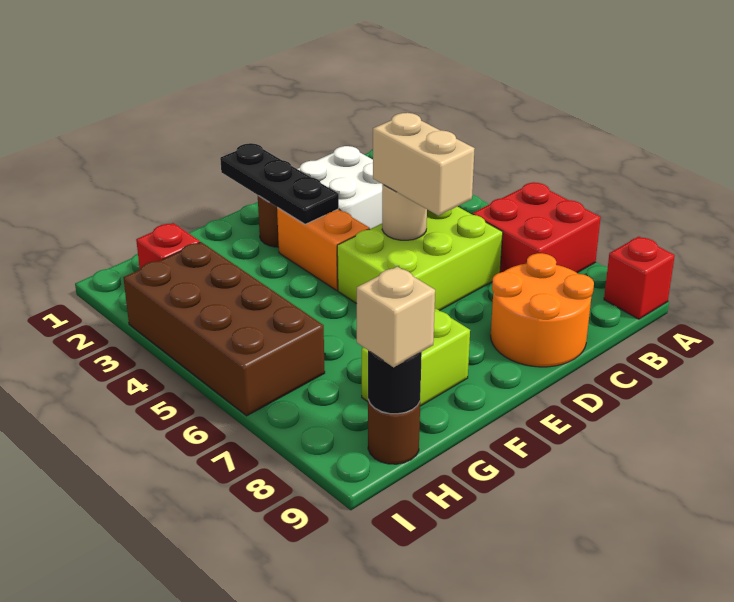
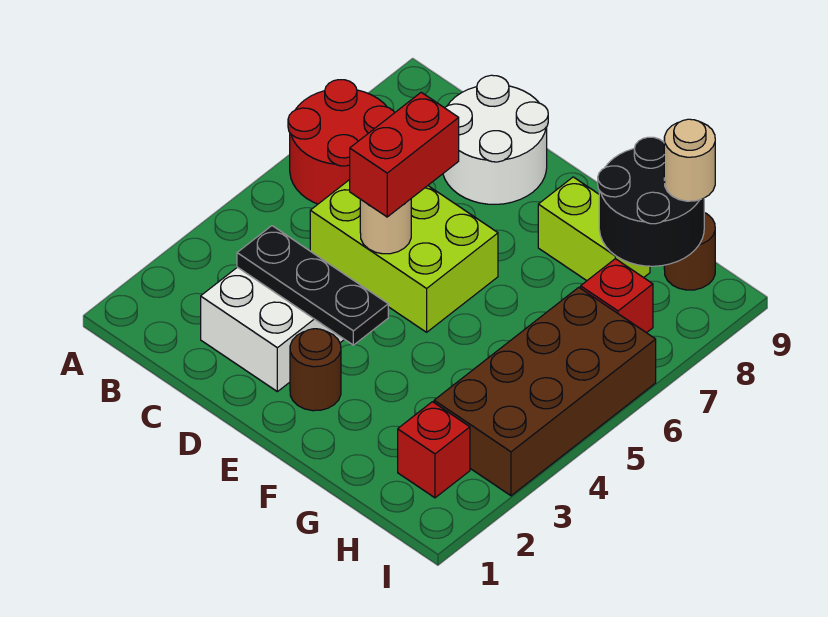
red 2x2 brick [472,182,601,273] -> red 2x2 round brick [288,80,394,204]
red 1x1 brick [604,237,675,319] -> red 1x1 brick moved to [581,259,653,333]
orange 2x2 round brick [491,253,594,367] -> white 2x2 round brick [443,75,548,204]
tan 1x2 brick [373,113,475,216] -> red 1x2 brick [350,92,459,217]
black 1x3 plate [220,143,339,224] -> black 1x3 plate turned to [237,226,388,345]
orange 1x2 brick [277,208,370,290] -> none
black 1x1 round brick [368,351,422,414] -> black 2x2 round brick [598,137,704,266]
tan 1x1 brick [357,267,435,367] -> tan 1x1 round brick [664,119,715,201]

